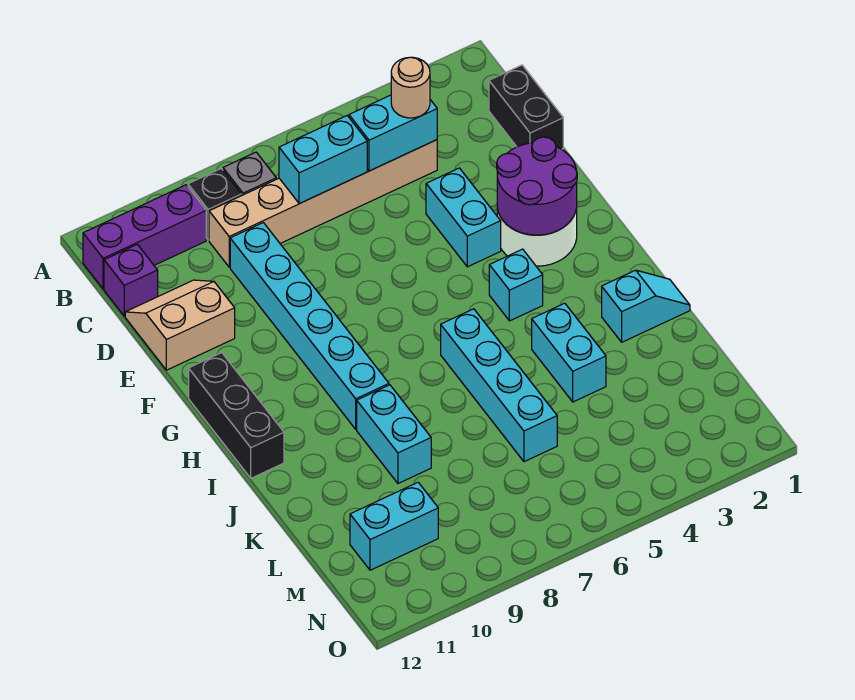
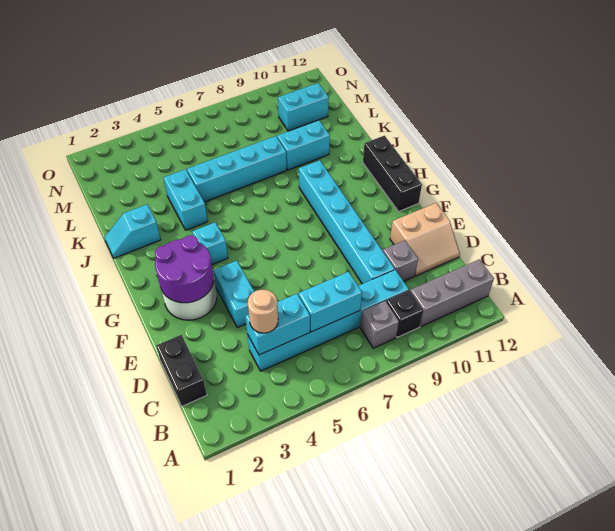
purple 1x3 brick [83,185,206,289] -> grey 1x3 brick [410,259,494,326]
tan 1x6 brick [209,140,437,267] -> cyan 1x6 brick [247,270,409,371]
purple 1x1 brick [104,244,158,316] -> none
none -> grey 1x1 brick [383,240,418,281]
cyan 1x4 brick [441,309,557,462] -> cyan 1x4 brick turned to [187,136,287,202]
cyan 1x2 brick [357,385,431,483] -> cyan 1x2 brick turned to [277,120,330,170]

